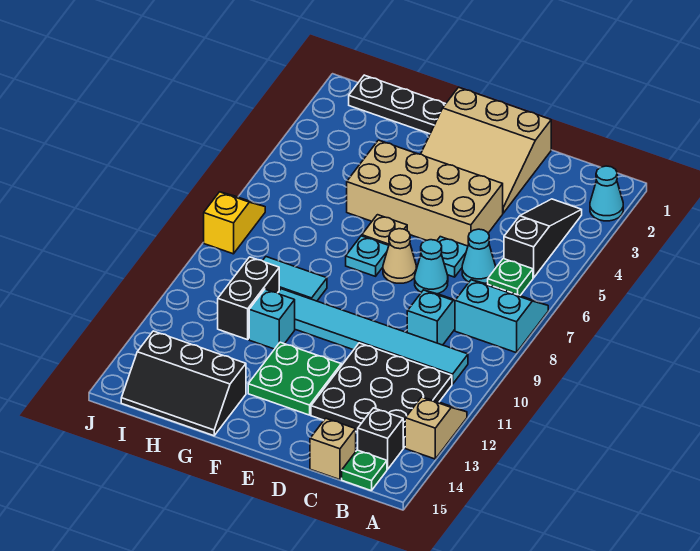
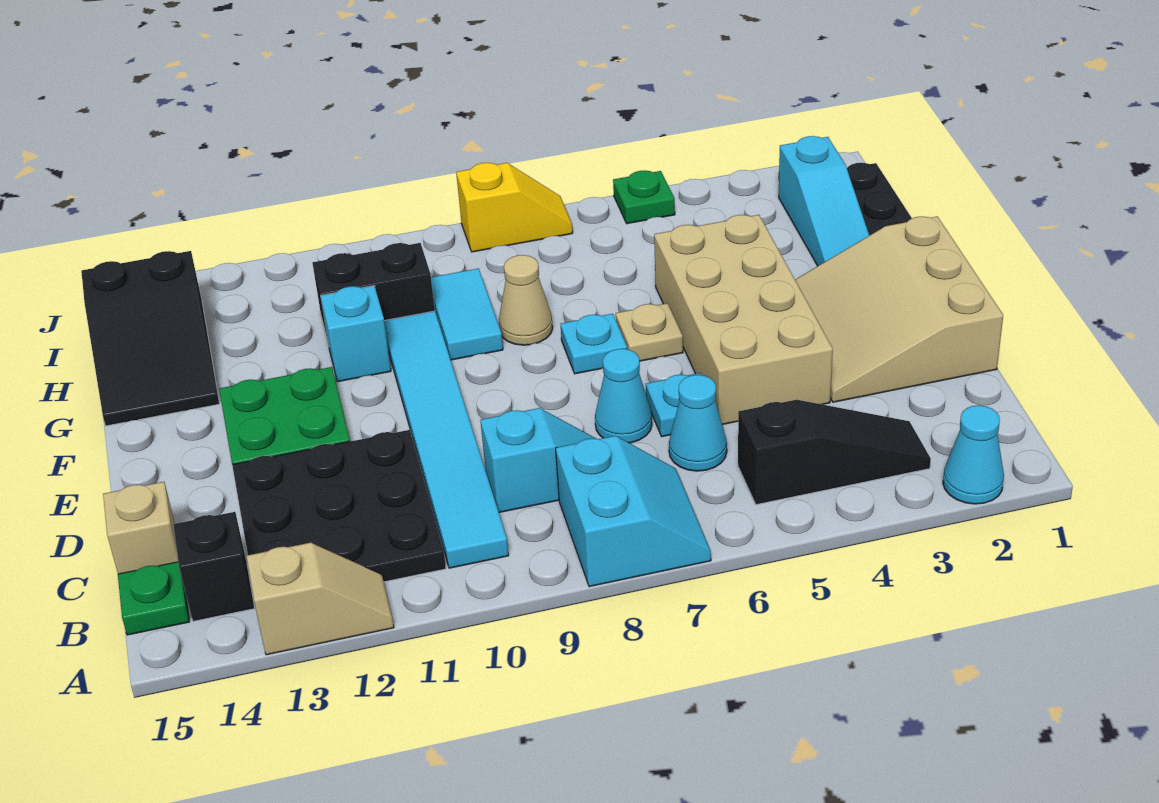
green 1x1 plate [488,259,533,295] -> green 1x1 plate moved to [613,171,675,224]
tan 1x1 cone [383,229,416,283] -> tan 1x1 cone moved to [499,255,553,345]
none -> cyan 1x3 slope [779,136,869,266]
black 2x3 slope [121,331,246,436] -> black 2x3 slope turned to [81,251,219,426]

